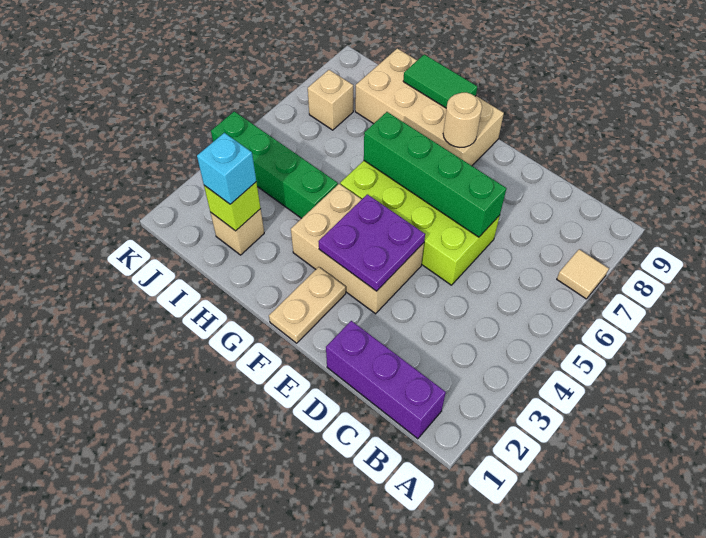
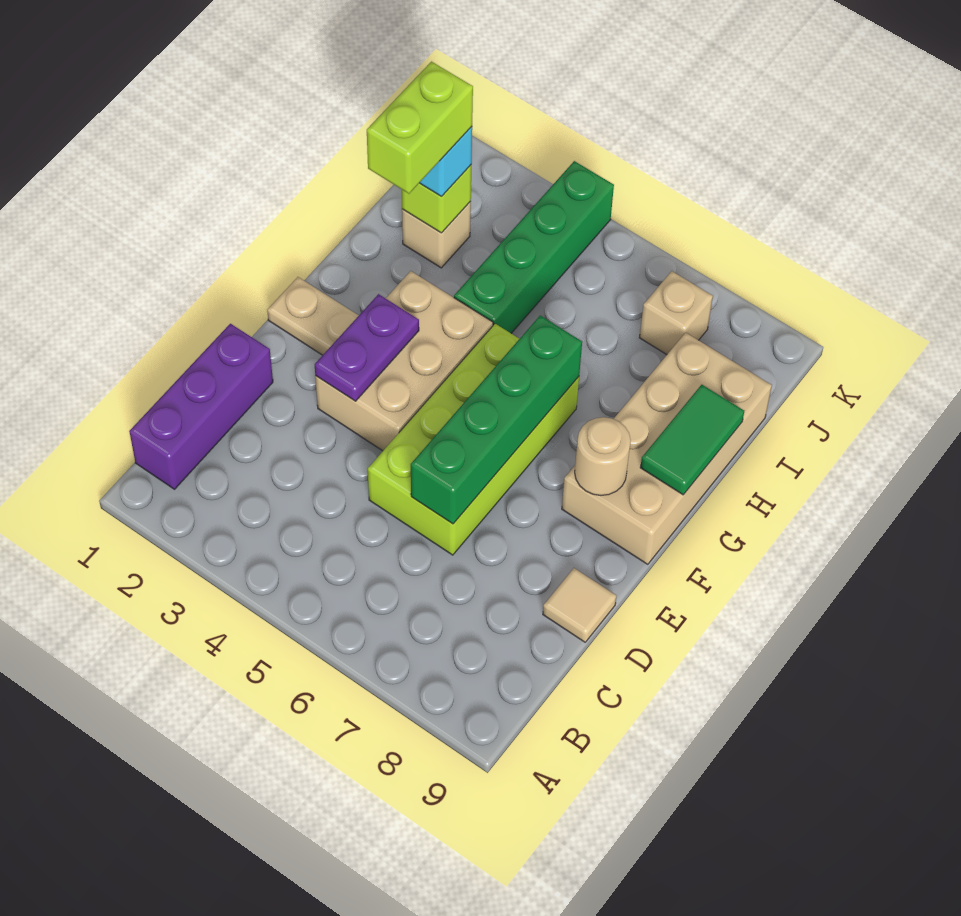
tan 1x1 tile [557,249,609,299] -> tan 1x1 tile moved to [543,568,616,642]
purple 2x2 plate [318,194,425,291] -> purple 1x2 plate [315,294,419,401]
none -> lime 1x2 brick [367,62,473,194]

